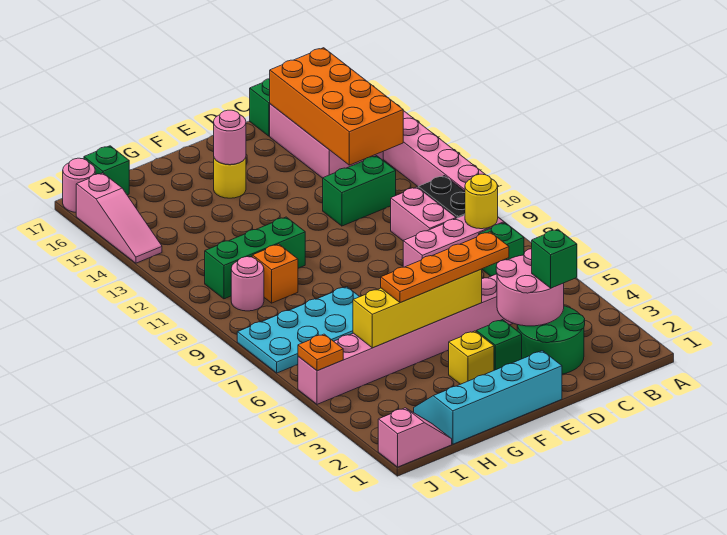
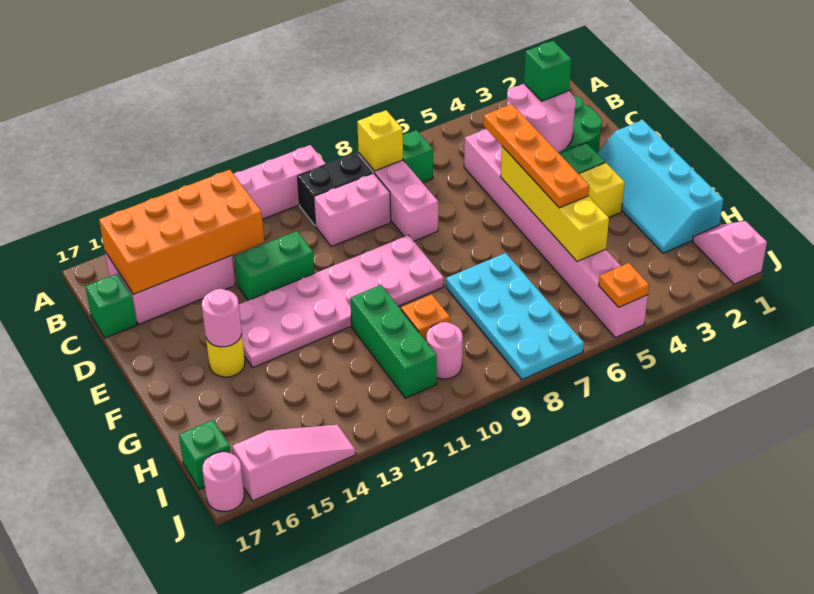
yellow 1x1 round brick [465,174,498,229] -> yellow 1x1 brick [357,110,403,171]
green 1x2 brick [323,156,396,226] -> green 1x2 brick turned to [234,231,315,300]
none -> pink 2x6 plate [239,235,444,368]

